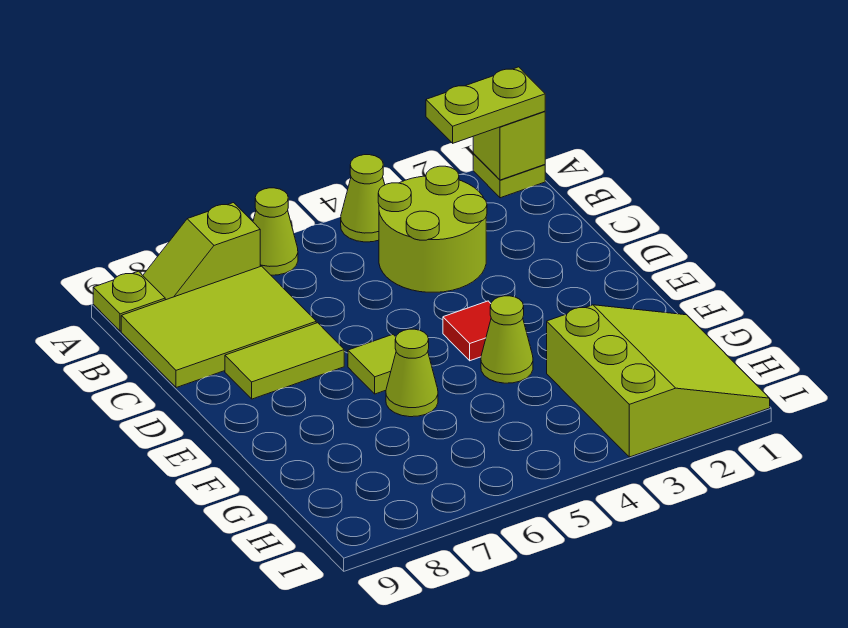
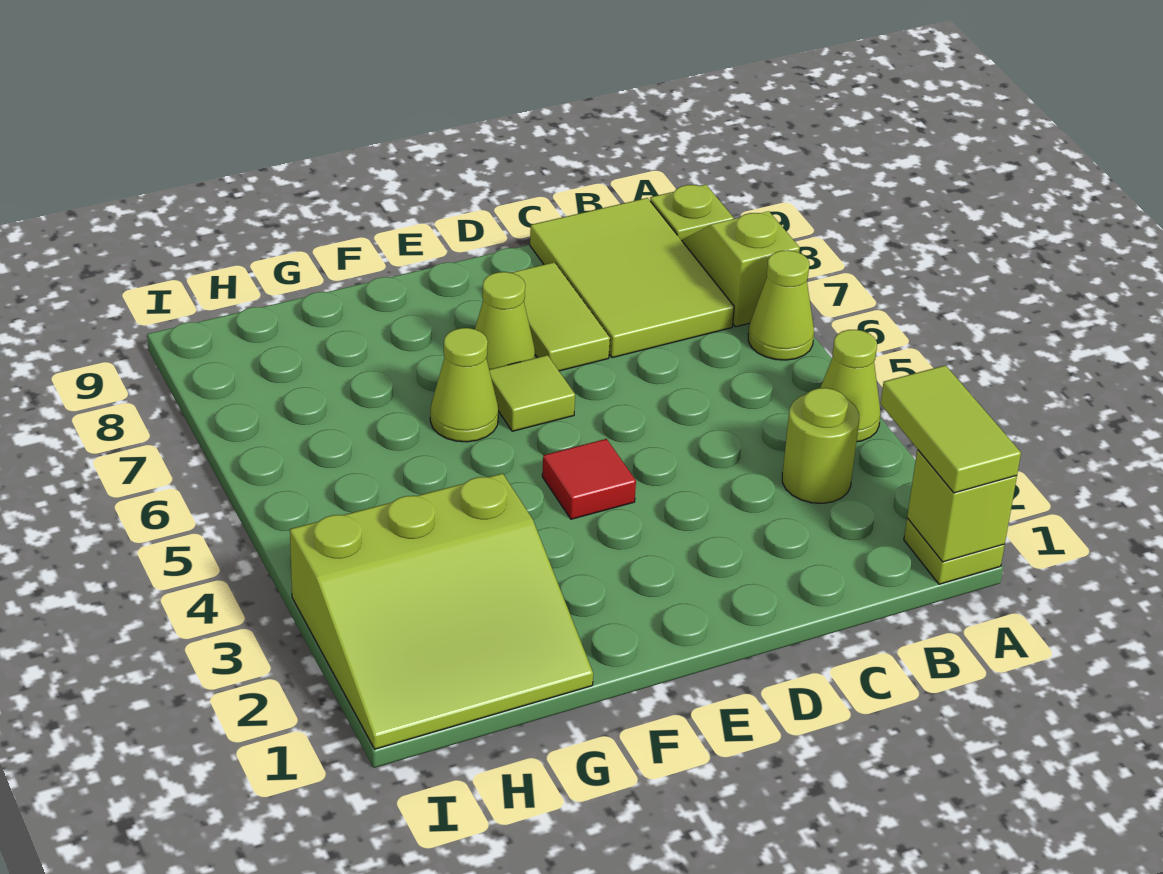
lime 1x2 plate [426,67,545,143] -> lime 1x2 tile [881,365,1021,493]
lime 2x2 round brick [378,166,487,292] -> lime 1x1 round brick [782,388,859,503]
lime 1x1 cone [481,296,533,383] -> lime 1x1 cone moved to [475,272,535,369]

